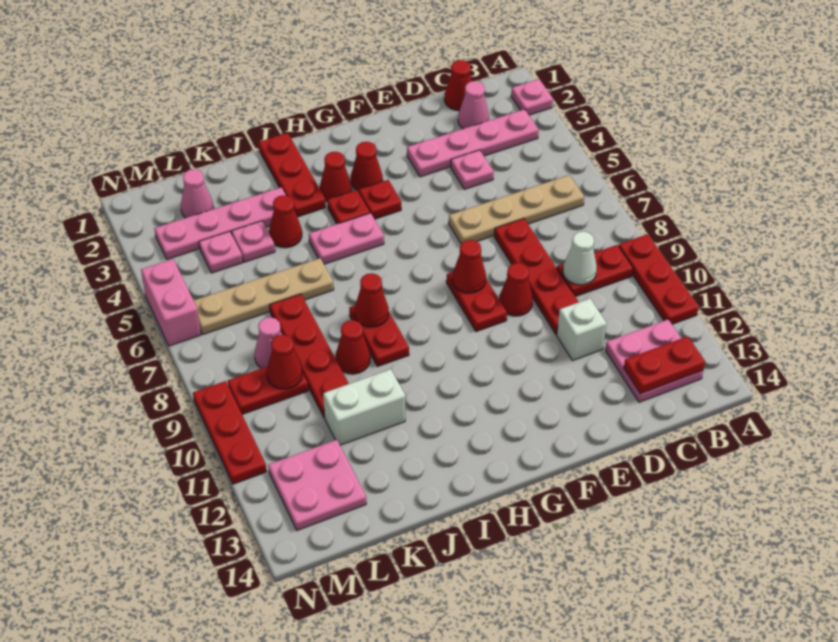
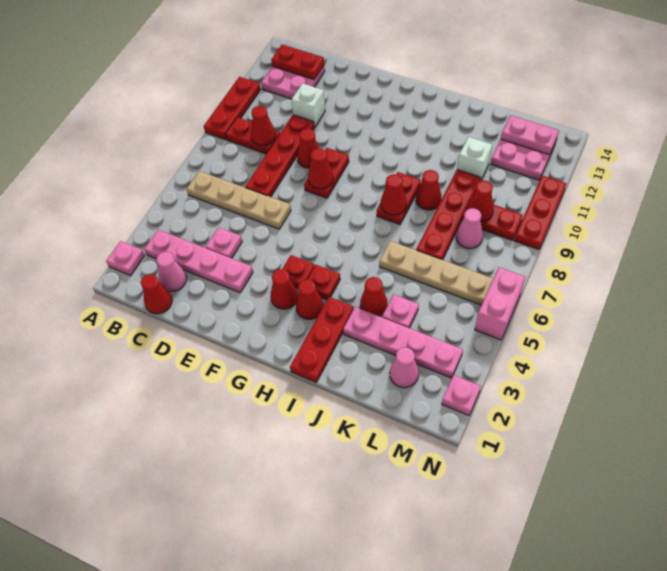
white 1x1 cone [563,232,597,285] -> red 1x1 cone [251,106,276,146]
pink 1x2 plate [309,213,384,264] -> pink 1x2 plate moved to [501,115,559,155]
white 1x2 brick [323,369,405,445] -> white 1x1 brick [457,137,492,181]
pink 1x1 plate [199,231,243,273] -> pink 1x1 plate moved to [442,375,481,416]

